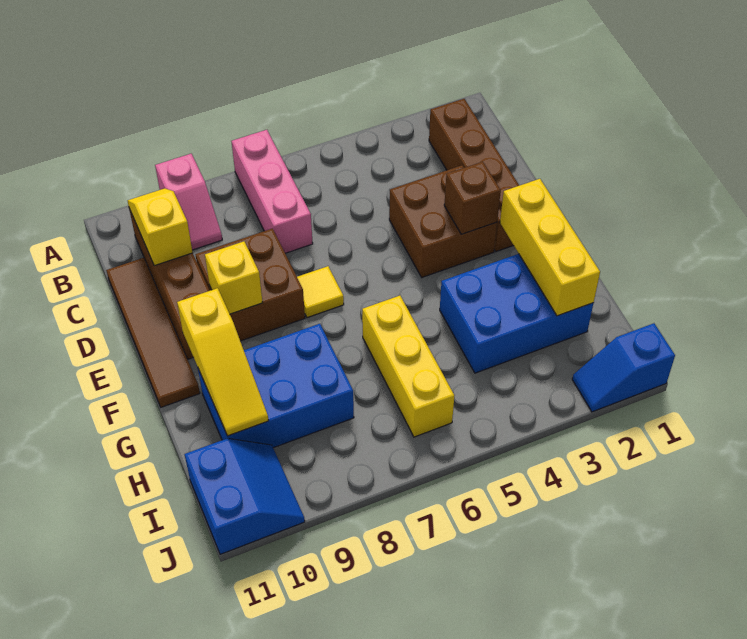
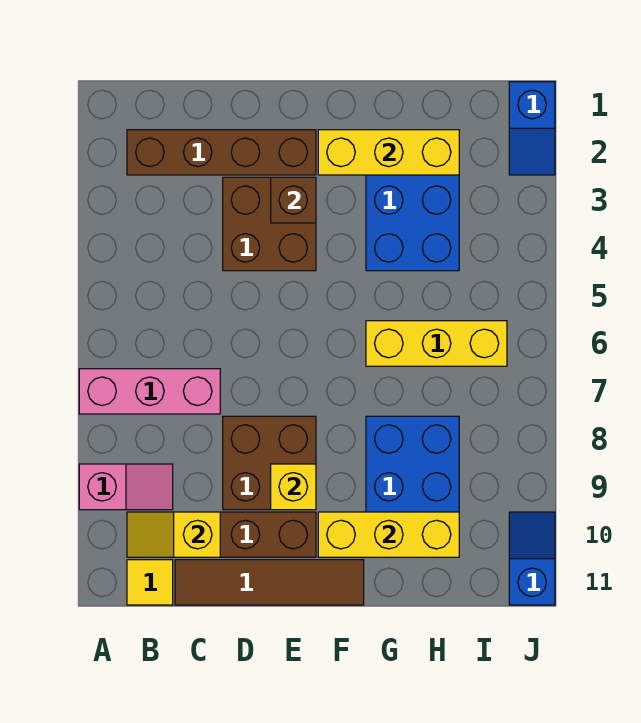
yellow 1x1 tile [297,266,344,318] -> yellow 1x1 tile moved to [127,560,173,605]
yellow 1x3 slope [177,288,269,436] -> yellow 1x3 brick [318,512,459,557]
blue 2x2 slope [184,438,305,554] -> blue 1x2 slope [509,512,555,605]

